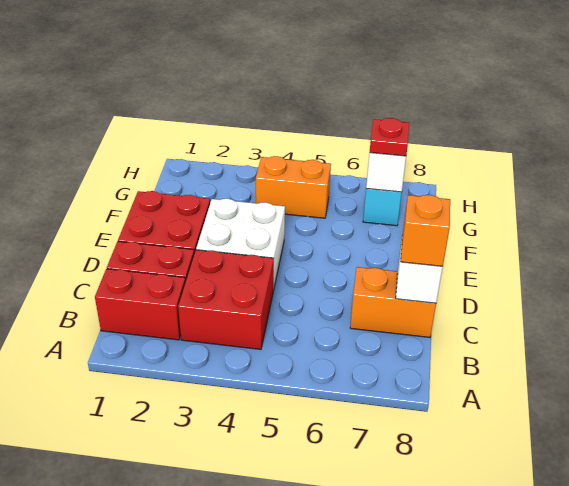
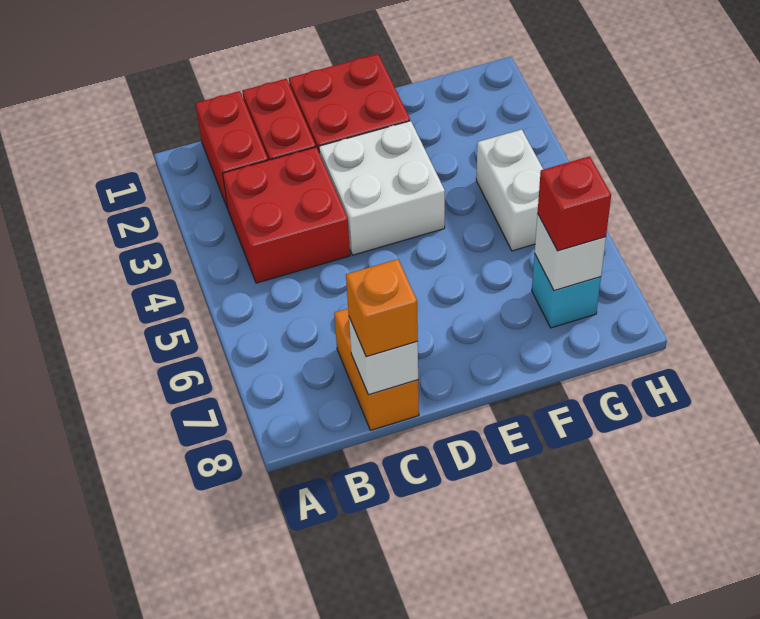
orange 1x2 brick [256,156,331,218] -> white 1x2 brick [476,129,543,251]
red 1x1 plate [370,118,409,156] -> red 1x1 brick [538,156,611,251]

